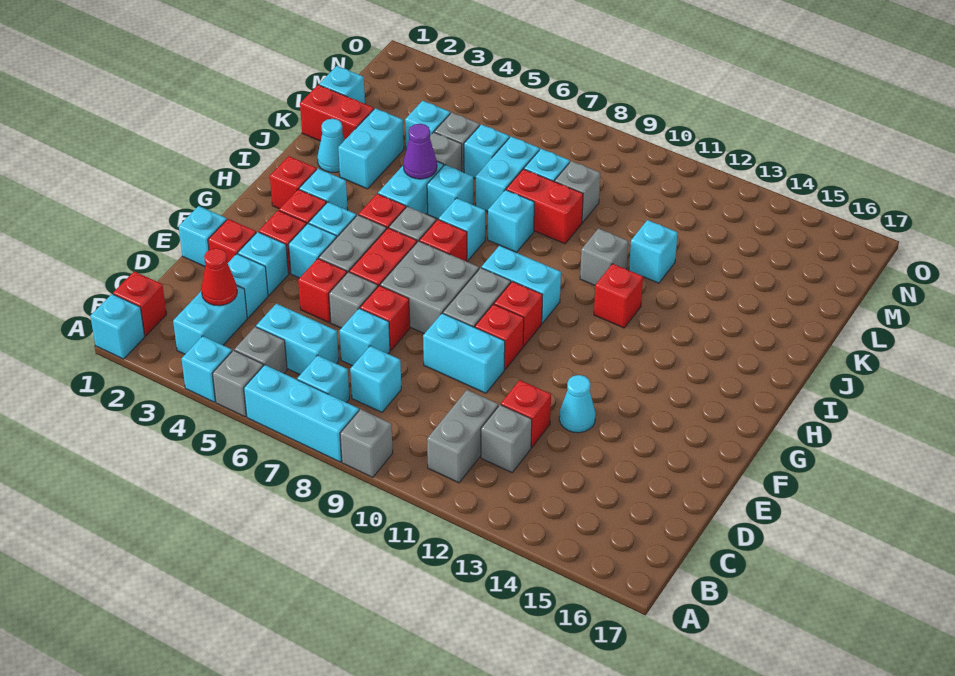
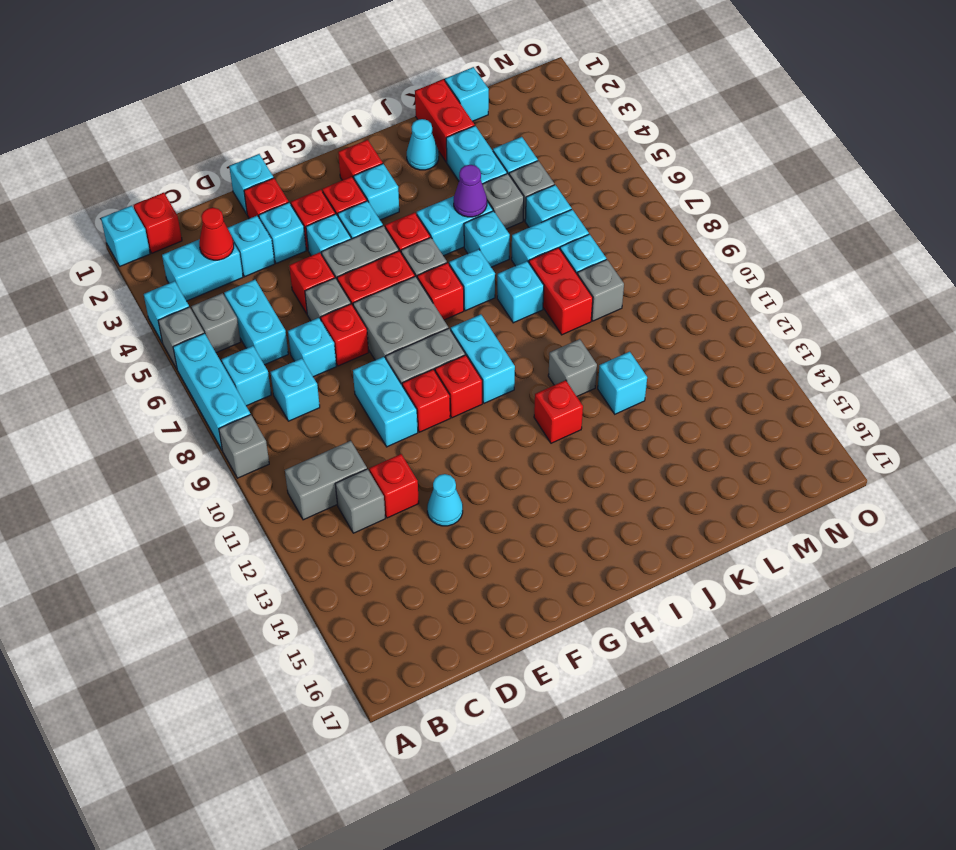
cyan 1x2 brick [338,108,404,189] -> cyan 1x2 brick turned to [446,126,507,184]

